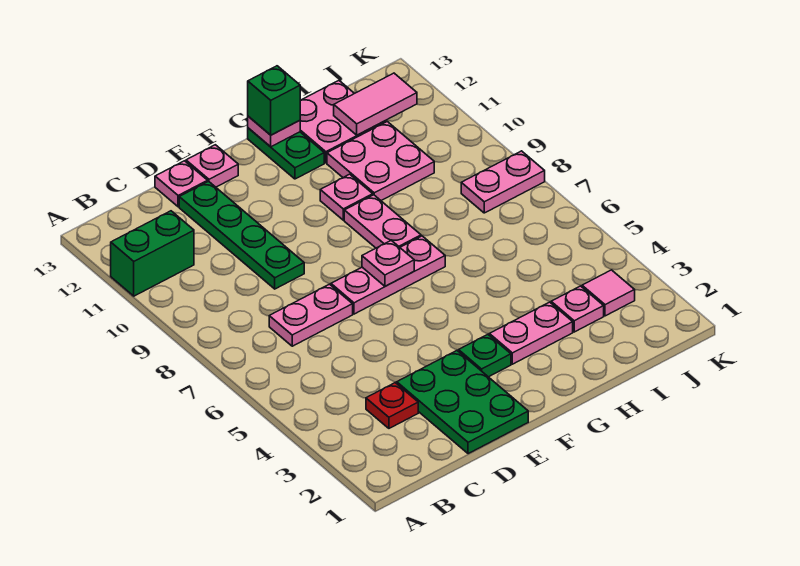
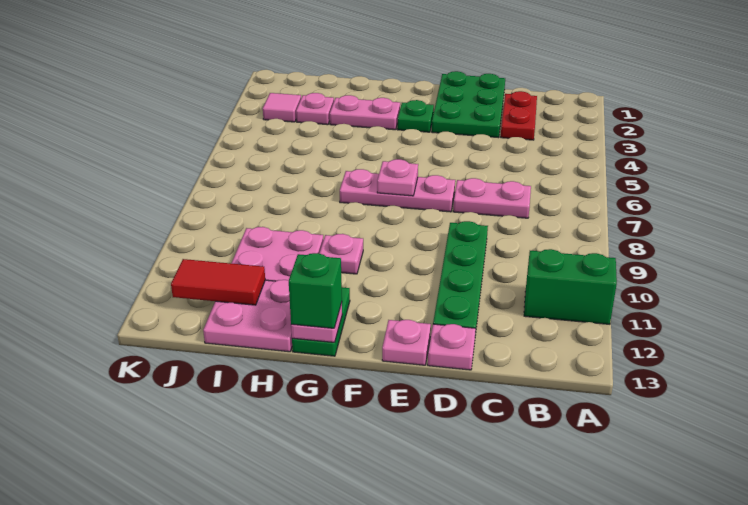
red 1x1 plate [366,383,418,428] -> red 1x2 plate [501,91,537,140]
pink 1x2 plate [344,195,421,248] -> none
pink 1x2 tile [334,73,417,135] -> red 1x2 tile [171,259,265,305]
pink 1x2 plate [461,151,545,213] -> none

